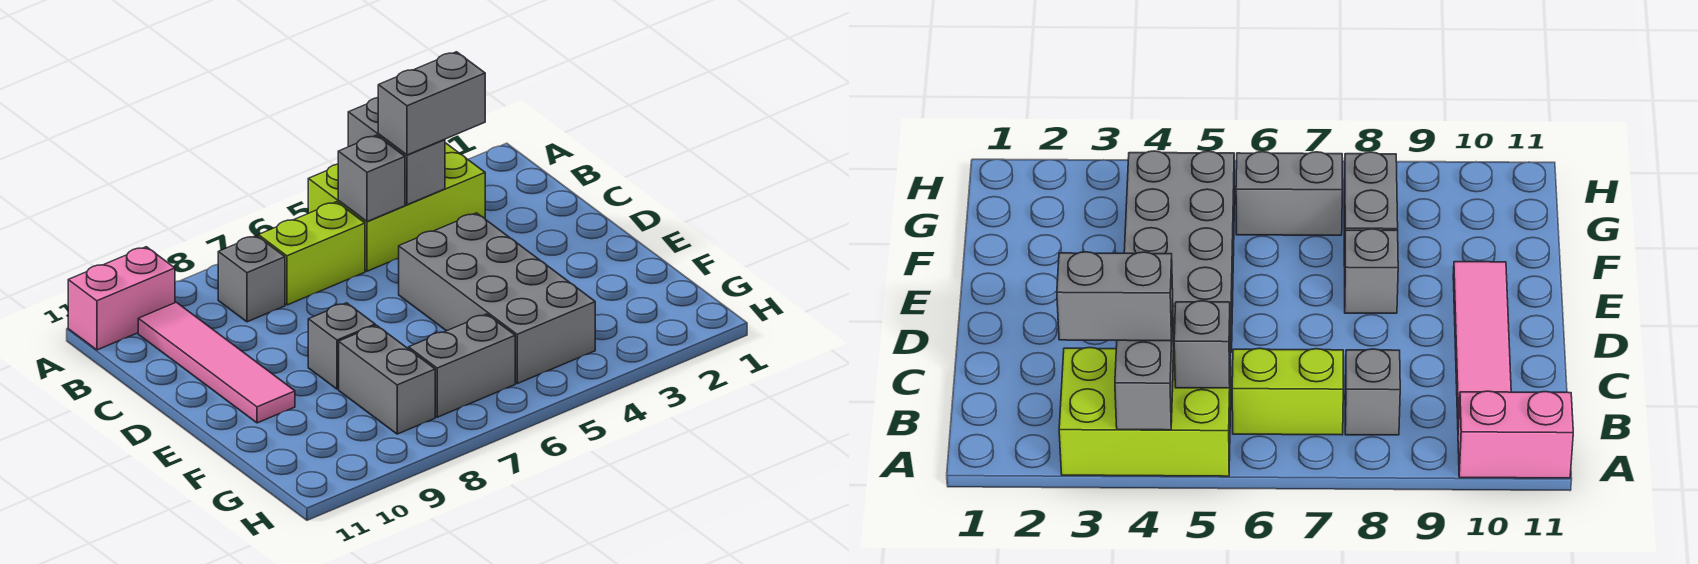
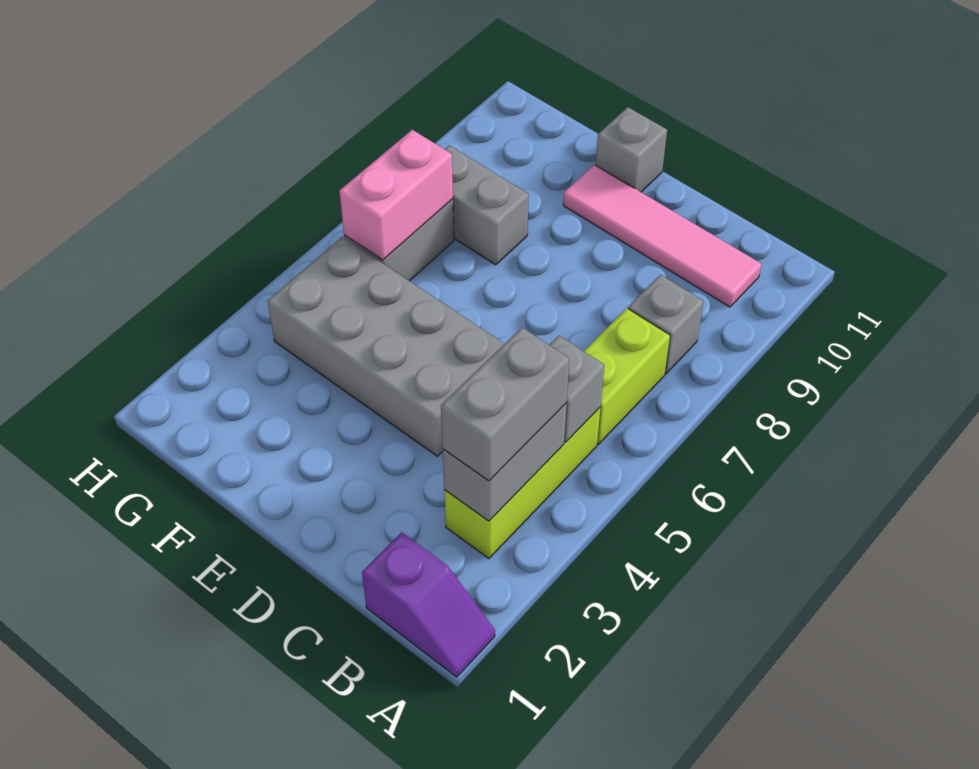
none -> purple 1x2 slope [362,532,495,677]
lime 2x3 brick [308,143,485,271] -> lime 1x3 brick [444,408,600,558]
grey 1x2 brick [348,98,445,205] -> grey 1x2 brick turned to [443,403,567,521]
pink 1x2 brick [68,247,175,350] -> pink 1x2 brick moved to [339,130,453,260]
grey 1x1 brick [308,303,375,389] -> grey 1x1 brick moved to [596,107,667,192]

